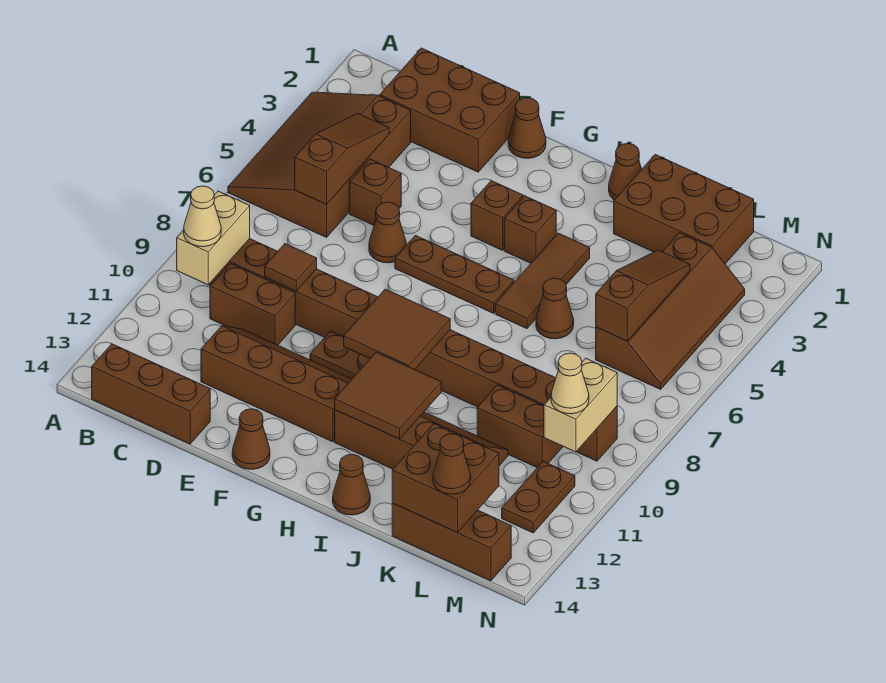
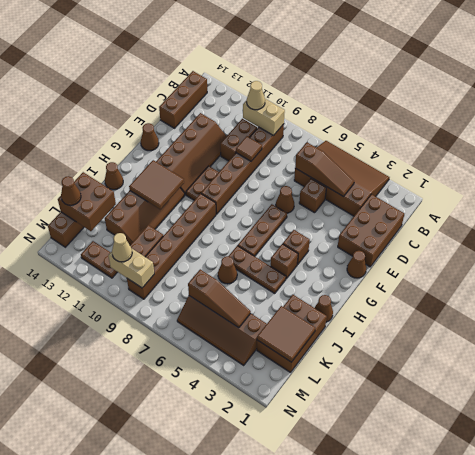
brown 2x2 tile [344,289,450,370] -> brown 2x2 tile moved to [257,306,315,362]
brown 1x3 tile [495,233,590,329] -> brown 1x3 plate [229,246,286,293]

